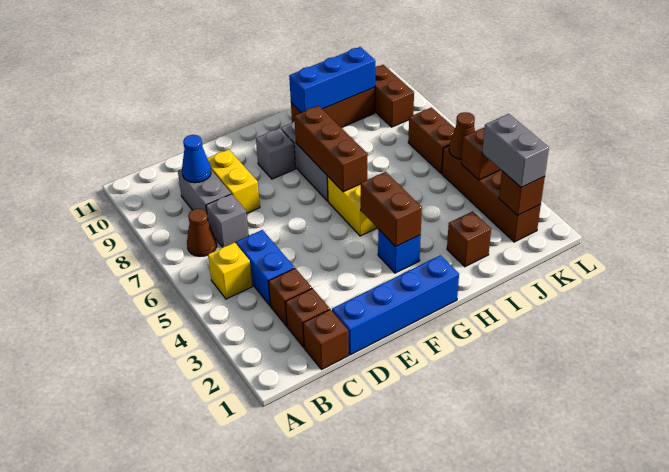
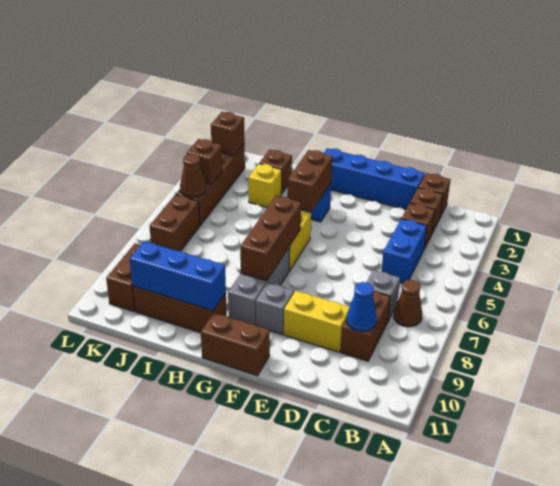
yellow 1x1 brick [208,242,252,299] -> yellow 1x1 brick moved to [248,164,282,207]
grey 1x2 brick [178,169,231,213] -> brown 1x2 brick [341,291,390,361]
yellow 1x2 brick [207,149,260,214] -> yellow 1x2 brick turned to [284,291,350,352]
none -> brown 1x2 brick [201,313,270,376]
grey 1x2 brick [482,114,549,188] -> none

